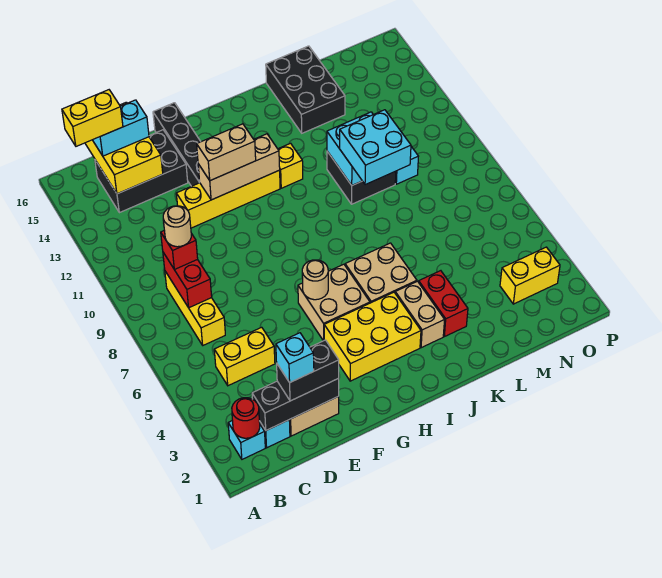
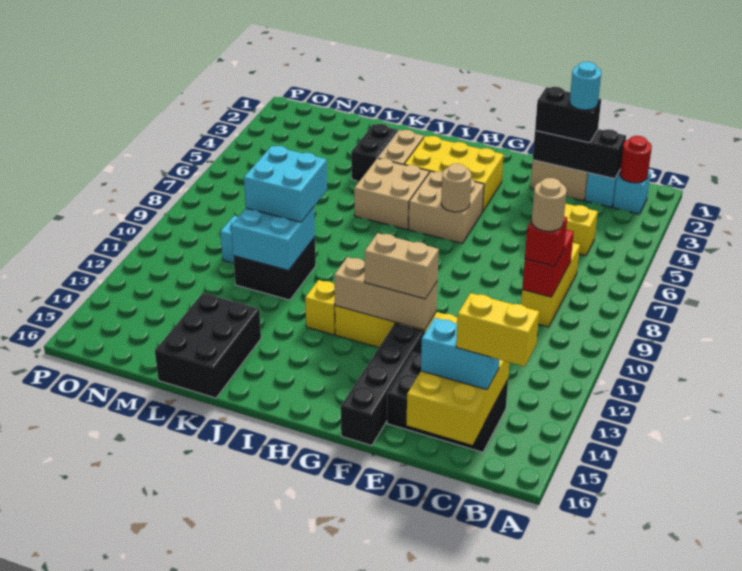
cyan 1x1 brick [276,333,314,382] -> cyan 1x1 round brick [570,62,601,110]
red 1x2 brick [419,271,468,337] -> black 1x2 brick [351,124,398,181]
yellow 1x2 brick [500,247,560,304] -> none

